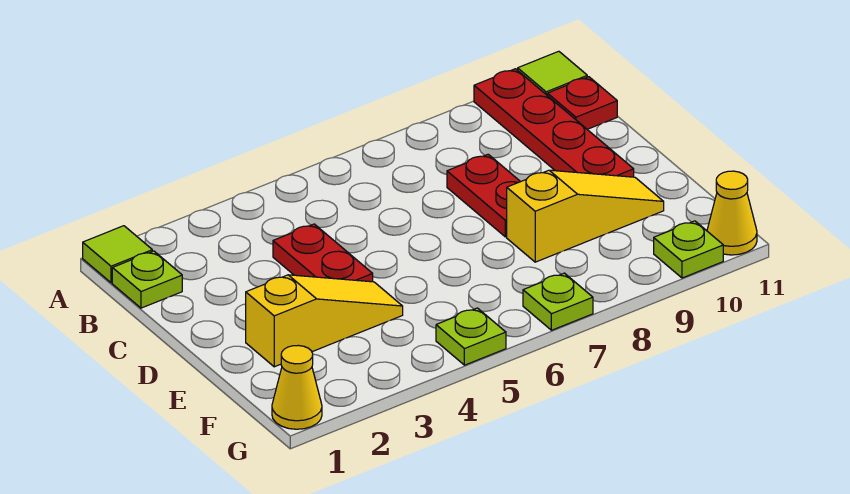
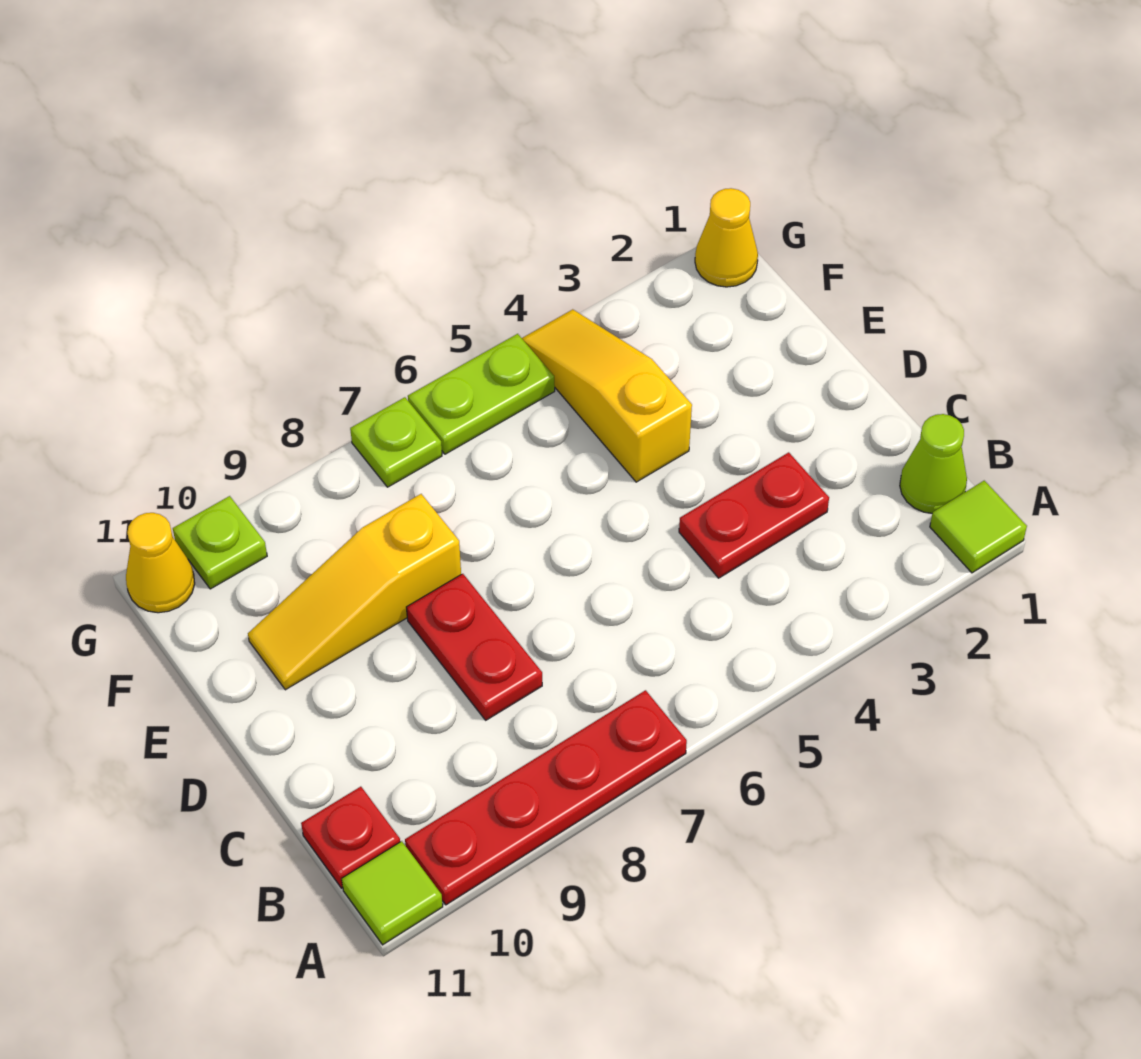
red 1x4 plate [474,69,634,177] -> red 1x4 plate turned to [405,690,687,905]
lime 1x1 plate [112,251,182,308] -> lime 1x1 cone [900,414,967,513]
red 1x2 plate [273,224,373,282] -> red 1x2 plate turned to [679,452,829,578]
yellow 1x3 slope [246,275,403,367] -> yellow 1x3 slope turned to [522,309,692,482]
lime 1x1 plate [436,308,506,365] -> lime 1x2 plate [408,334,555,454]

